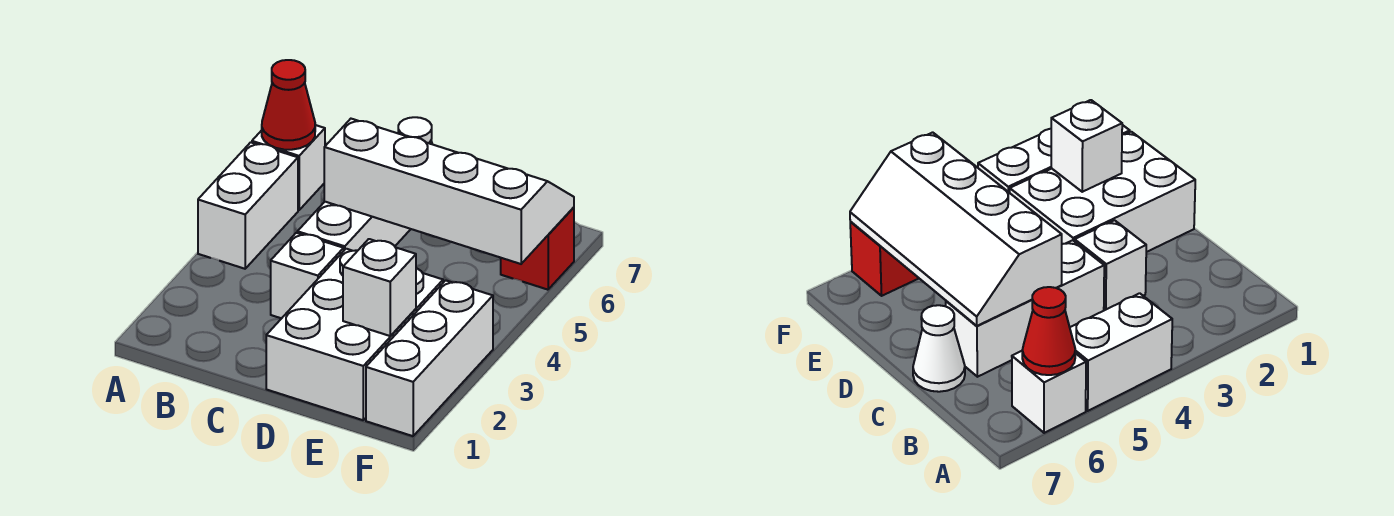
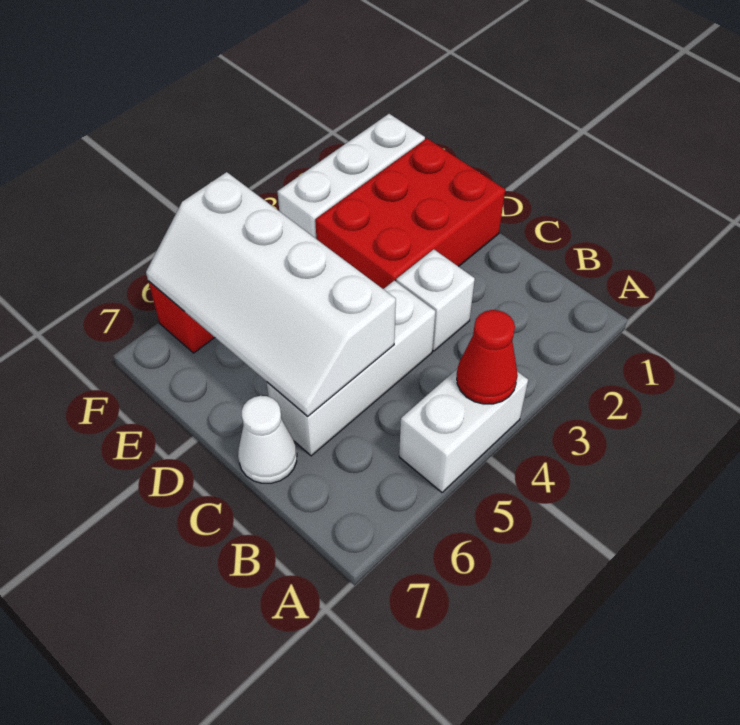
white 1x1 brick [252,125,325,210] -> none
red 1x1 cone [262,60,315,150] -> red 1x1 cone moved to [457,310,518,404]
white 2x3 brick [266,249,443,420] -> red 2x3 brick [315,138,505,289]
white 1x1 brick [343,239,416,336] -> none

